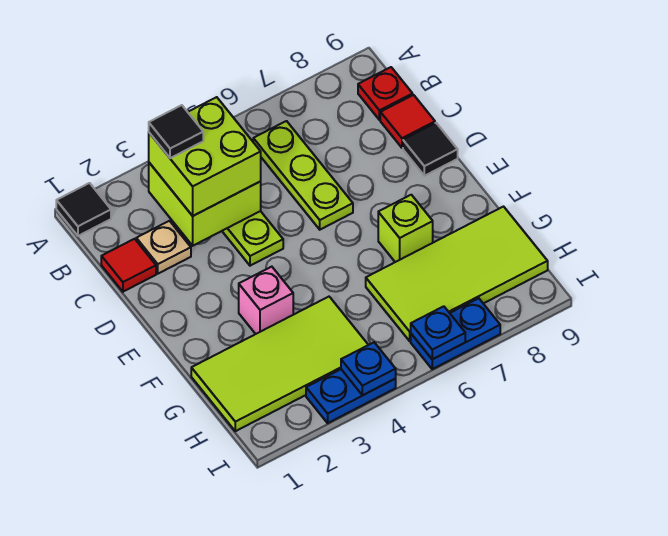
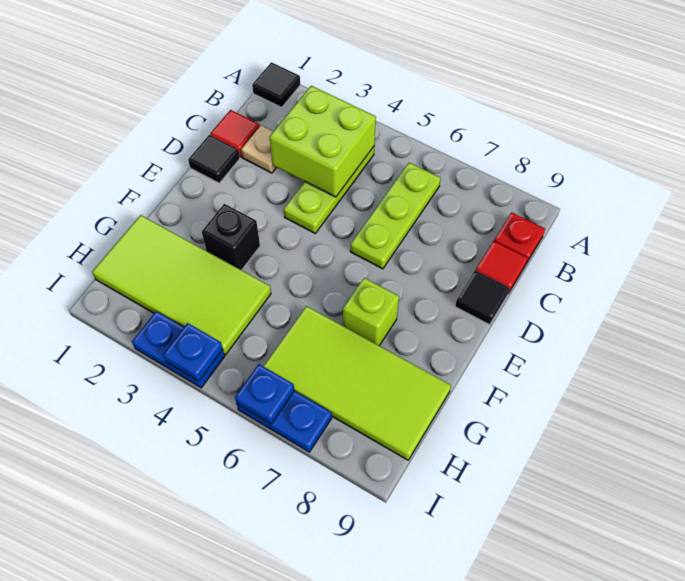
lime 2x2 brick [149,97,261,216] -> none
black 1x1 tile [149,105,203,158] -> black 1x1 tile moved to [188,135,240,183]
pink 1x1 brick [239,267,293,334] -> black 1x1 brick [202,204,260,270]

